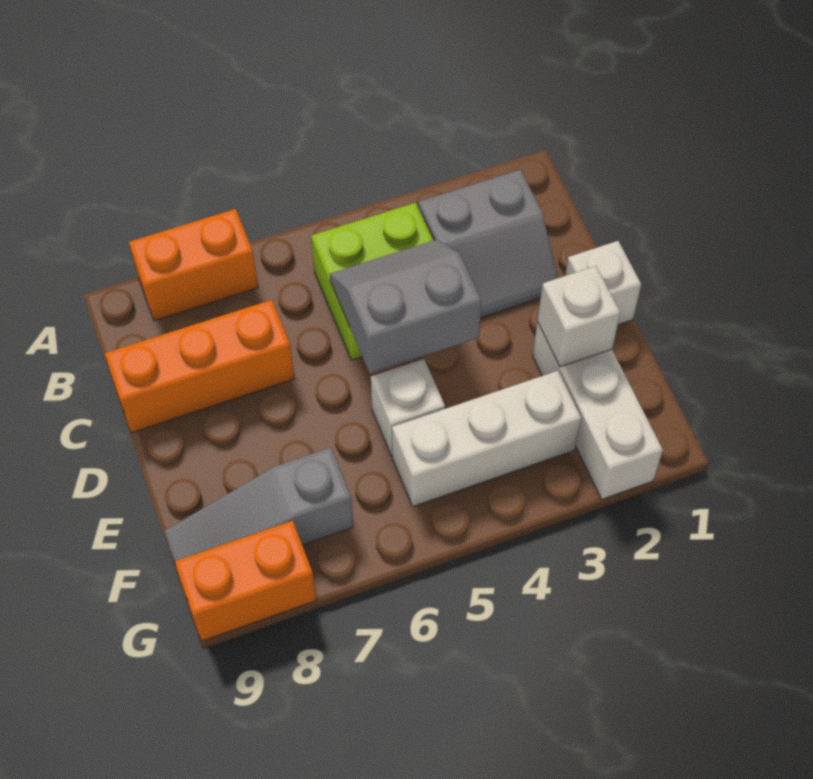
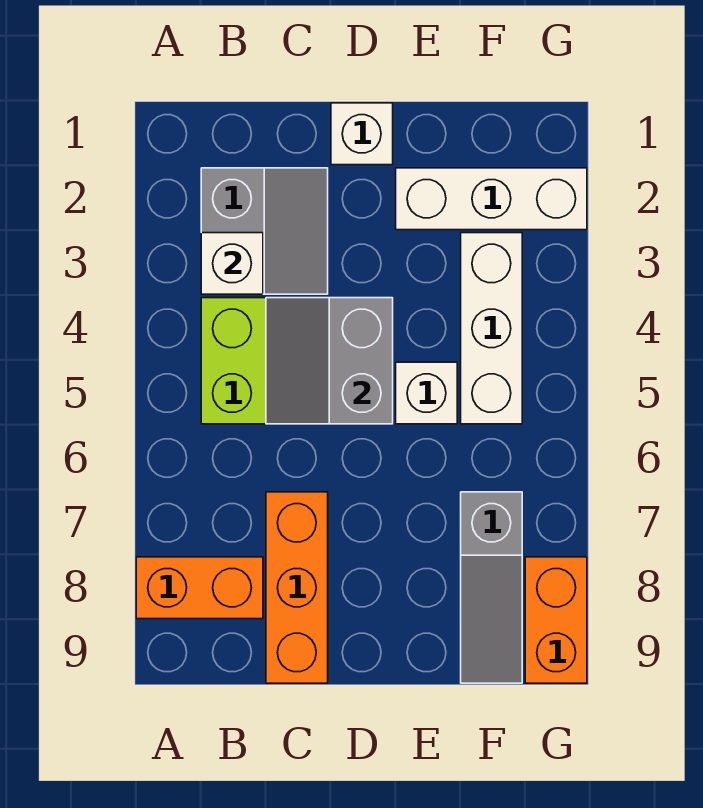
orange 1x2 brick [129,209,258,321] -> orange 1x2 brick turned to [136,557,263,619]
white 1x1 brick [537,266,620,367] -> white 1x1 brick moved to [201,233,263,294]

